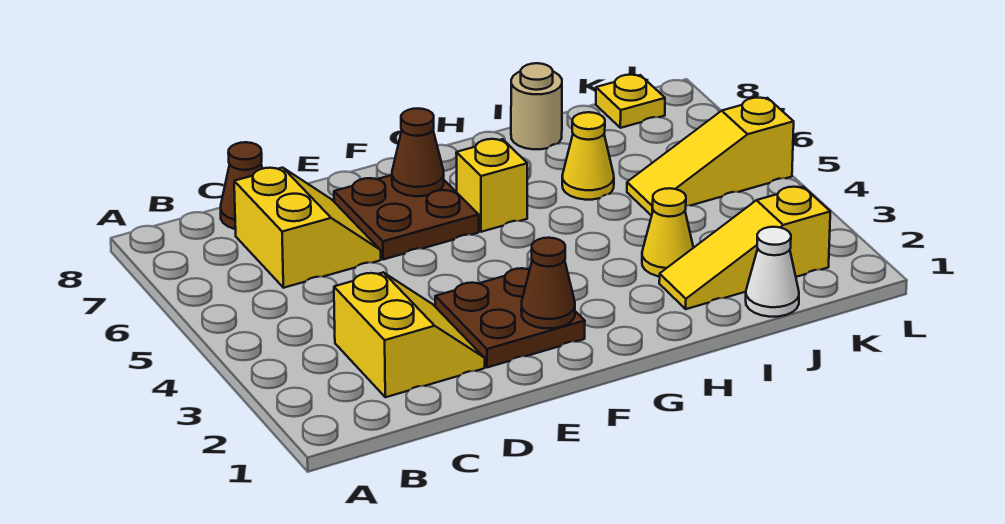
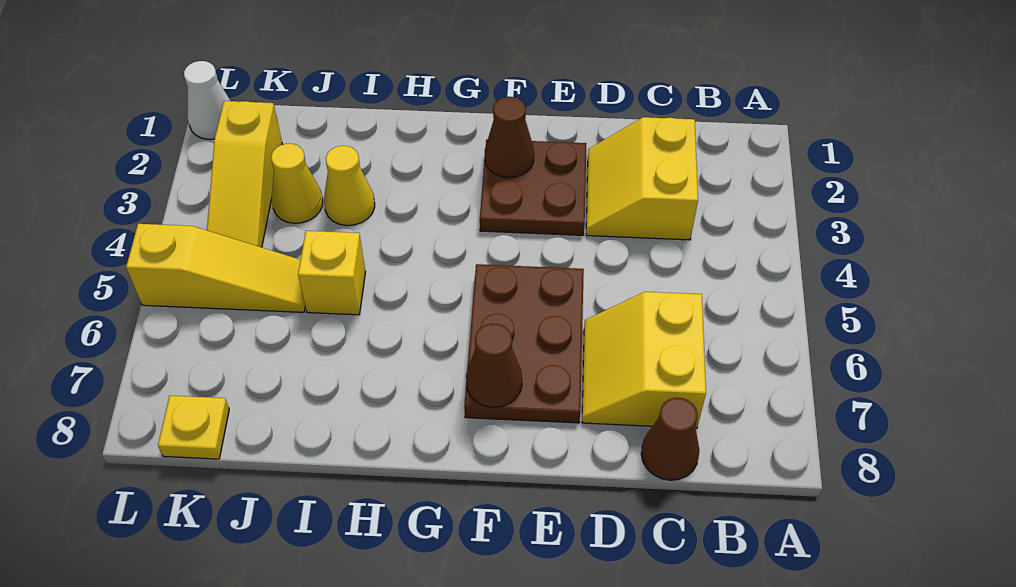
brown 2x2 plate [334,175,479,260] -> brown 2x3 plate [464,264,584,423]
yellow 1x1 brick [456,139,527,232] -> yellow 1x1 brick moved to [298,231,366,315]
yellow 1x3 slope [659,187,830,309] -> yellow 1x3 slope turned to [207,101,282,247]
yellow 1x1 cone [562,112,614,200] -> yellow 1x1 cone moved to [271,144,323,223]
tan 1x1 round brick [511,63,562,149] -> none
white 1x1 cone [746,227,799,317] -> white 1x1 cone moved to [184,61,230,139]

